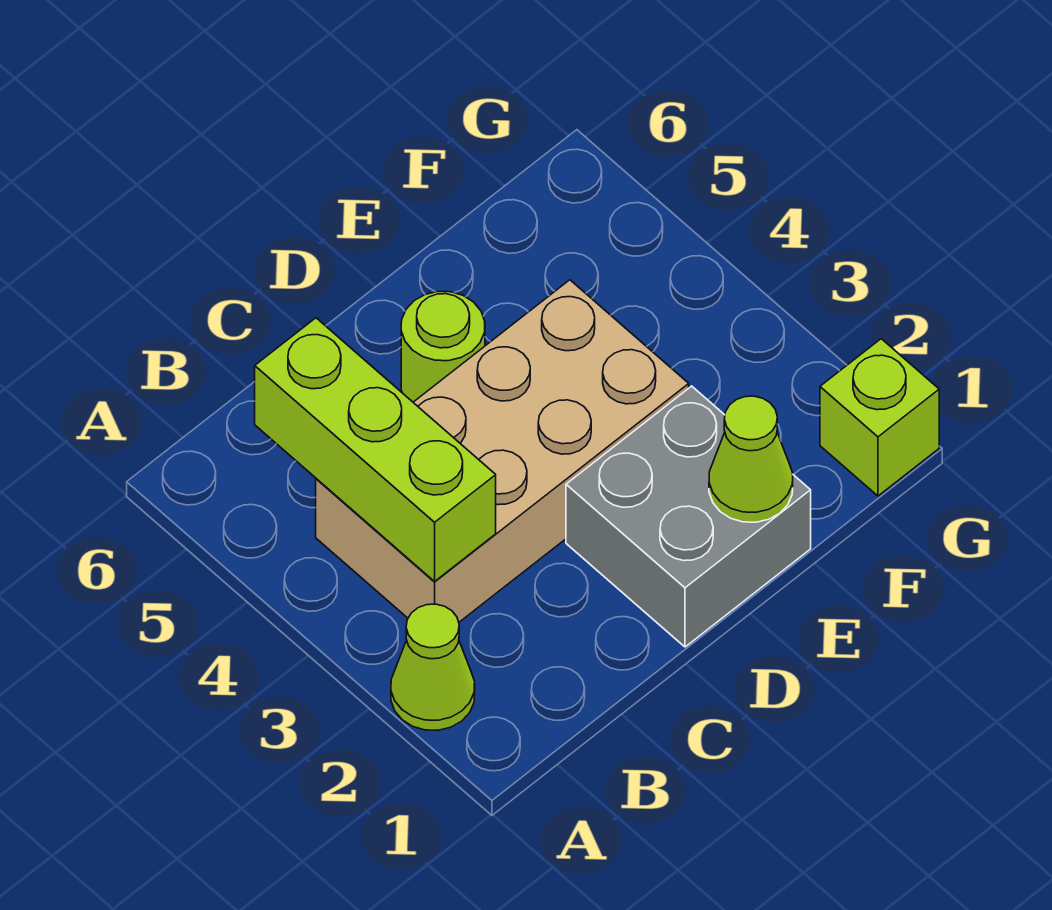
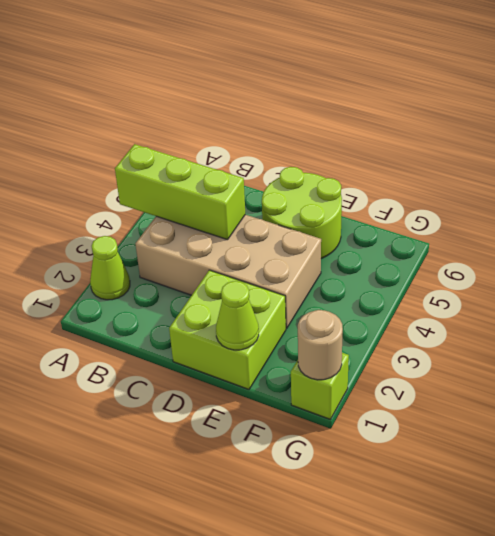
lime 1x3 brick [255,318,496,581] -> lime 1x3 brick turned to [115,144,245,240]
grey 2x2 brick [566,386,811,647] -> lime 2x2 brick [169,270,286,389]
lime 1x1 round brick [401,292,485,402] -> lime 2x2 round brick [262,167,342,259]
none -> tan 1x1 round brick [298,310,343,380]

